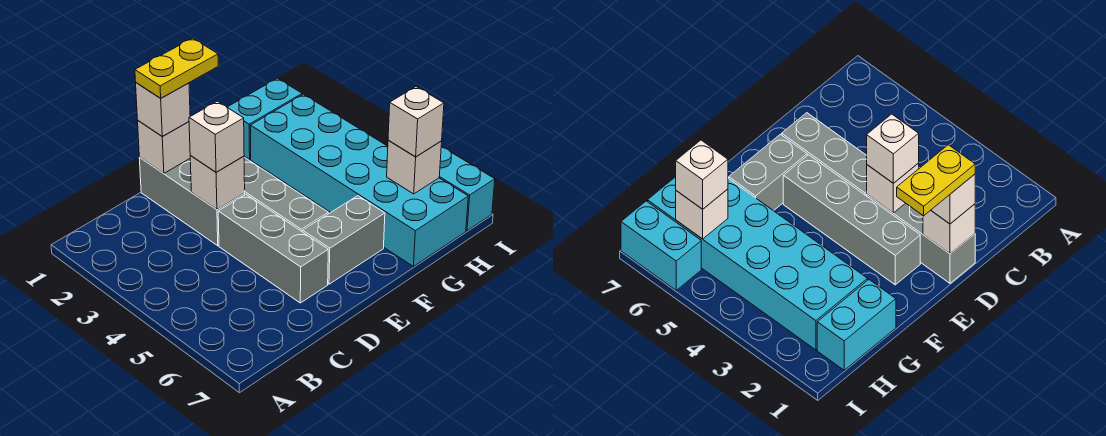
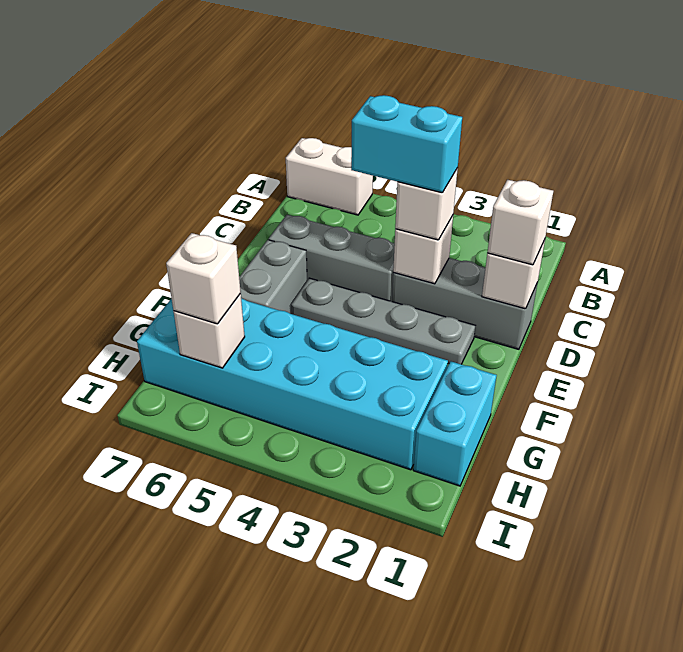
none -> white 1x2 brick [286,138,373,215]
yellow 1x2 plate [135,38,218,98] -> none
grey 1x4 brick [244,157,328,232] -> grey 1x4 plate [291,278,475,364]
cyan 1x2 brick [439,146,495,231] -> cyan 1x2 brick moved to [351,95,462,193]

